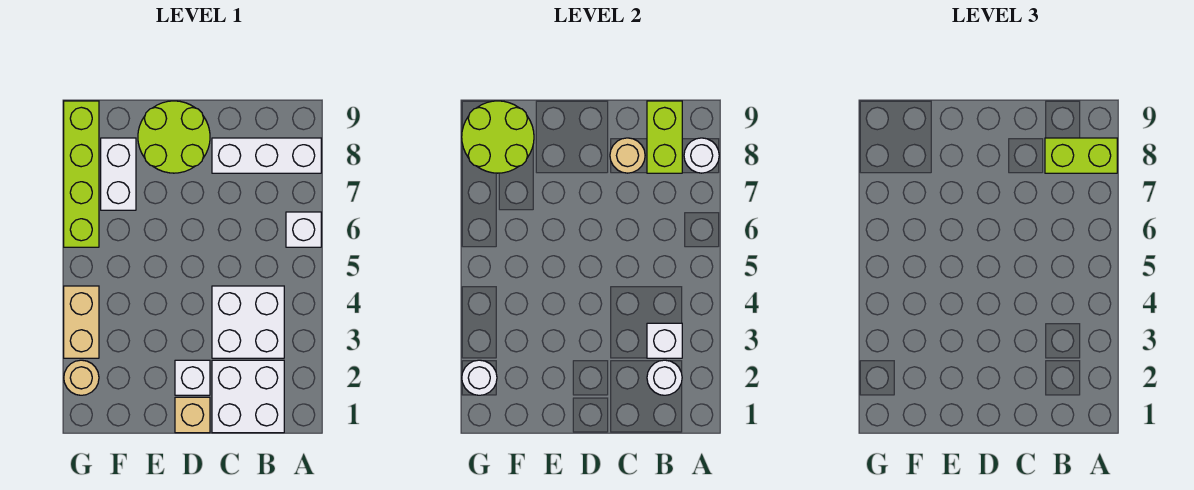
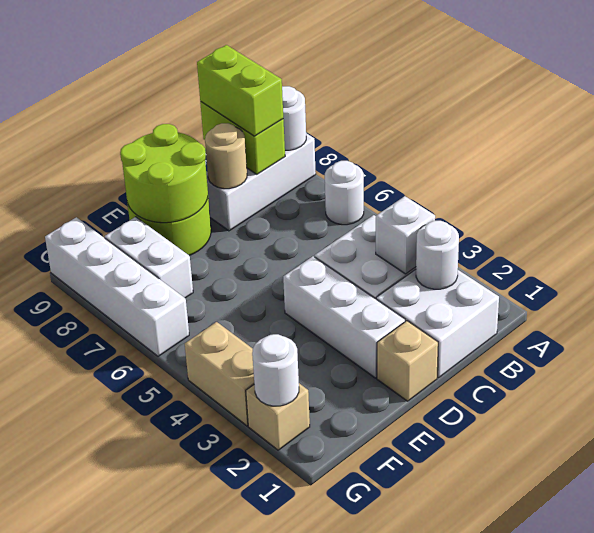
white 1x1 brick [286,212,321,247] -> white 1x1 round brick [325,161,364,225]
lime 1x2 brick [1045,138,1117,173] -> lime 1x2 brick turned to [197,45,283,136]
white 1x1 brick [175,360,210,395] -> white 1x3 brick [283,256,405,378]
lime 2x2 round brick [462,101,534,173] -> lime 2x2 round brick moved to [120,124,208,223]
tan 1x1 round brick [64,360,99,395] -> tan 1x1 brick [246,383,310,450]
lime 1x4 brick [64,101,99,247] -> white 1x4 brick [45,217,189,356]

